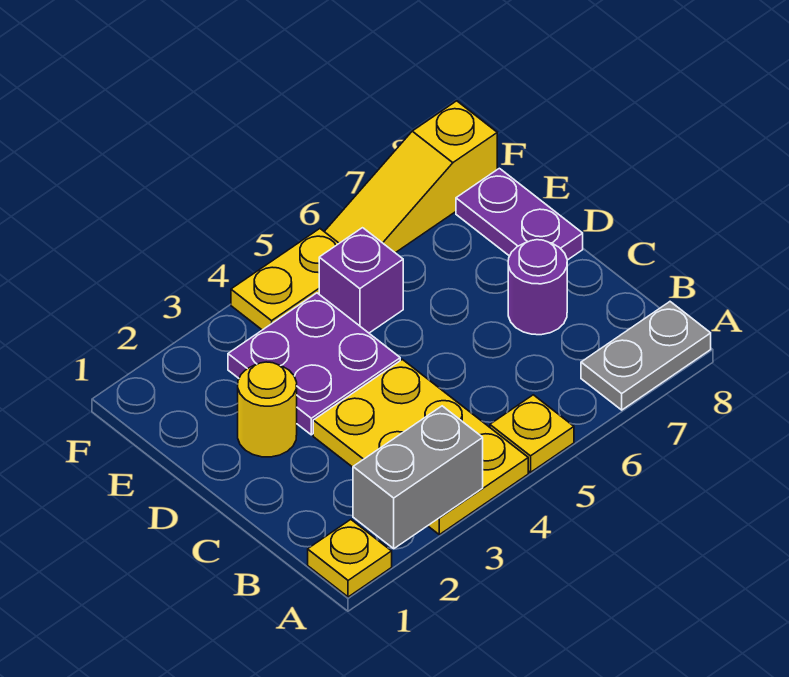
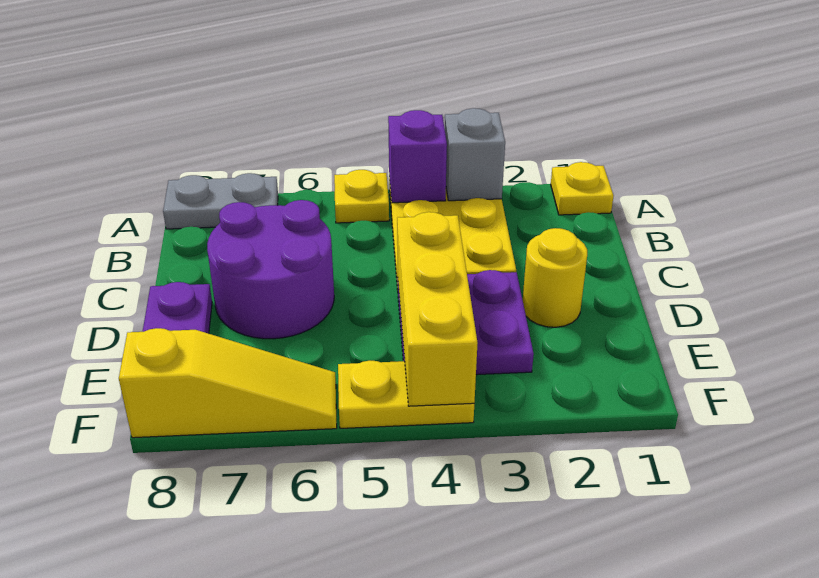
grey 1x2 brick [353,406,483,549] -> grey 1x1 brick [445,108,505,201]
purple 1x1 round brick [508,240,567,335] -> purple 2x2 round brick [207,200,334,339]
none -> yellow 1x3 brick [397,212,478,406]
purple 1x1 brick [319,228,403,333] -> purple 1x1 brick moved to [388,110,447,203]

